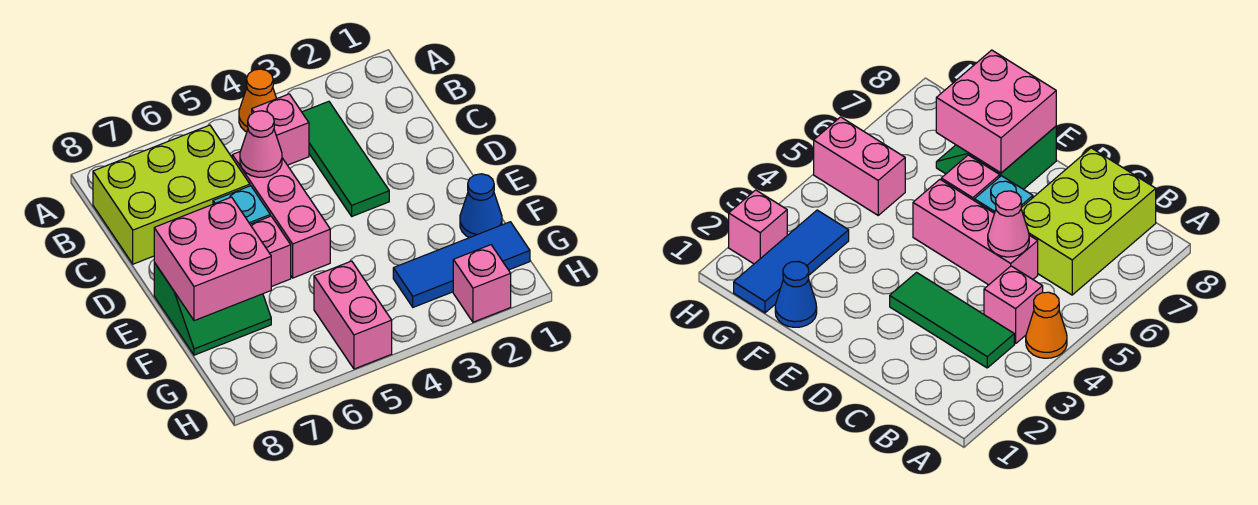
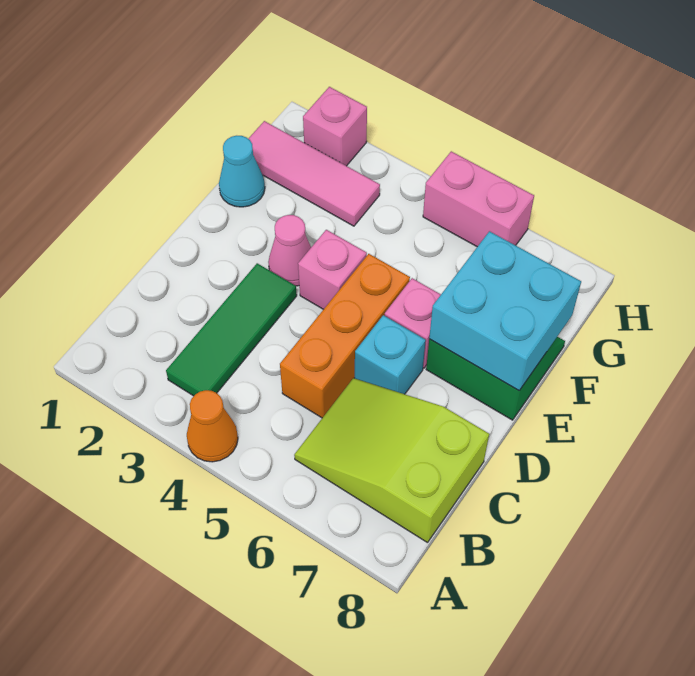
pink 1x1 brick [252,94,309,165] -> pink 1x1 brick moved to [298,230,367,309]
lime 2x3 brick [93,125,250,264] -> lime 2x3 slope [294,378,489,543]
pink 1x3 brick [232,152,330,278] -> orange 1x3 brick [280,254,410,418]
pink 1x1 cone [240,111,282,177] -> pink 1x1 cone moved to [268,215,311,286]
pink 2x2 brick [154,197,271,321] -> cyan 2x2 brick [429,231,581,390]
blue 1x1 cone [460,174,502,238] -> cyan 1x1 cone [219,136,265,207]
blue 1x3 tile [393,222,530,307] -> pink 1x3 tile [248,121,380,226]
pink 1x2 brick [314,261,392,369] -> pink 1x2 brick turned to [423,151,534,247]

